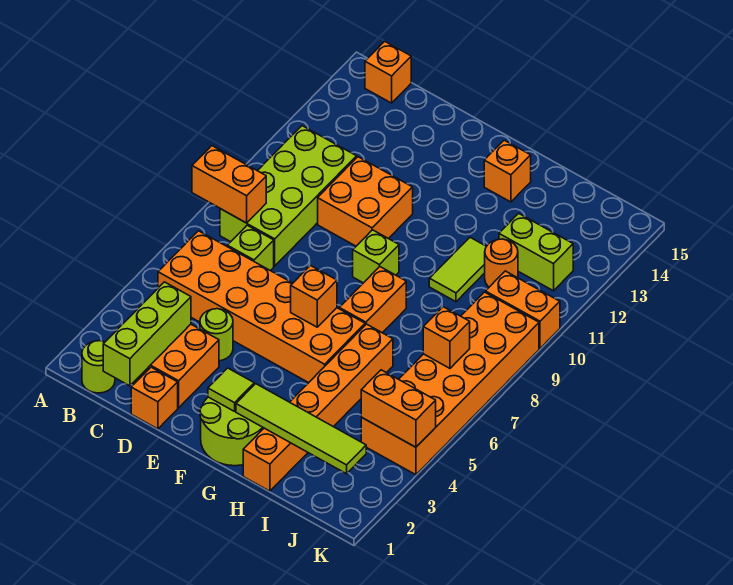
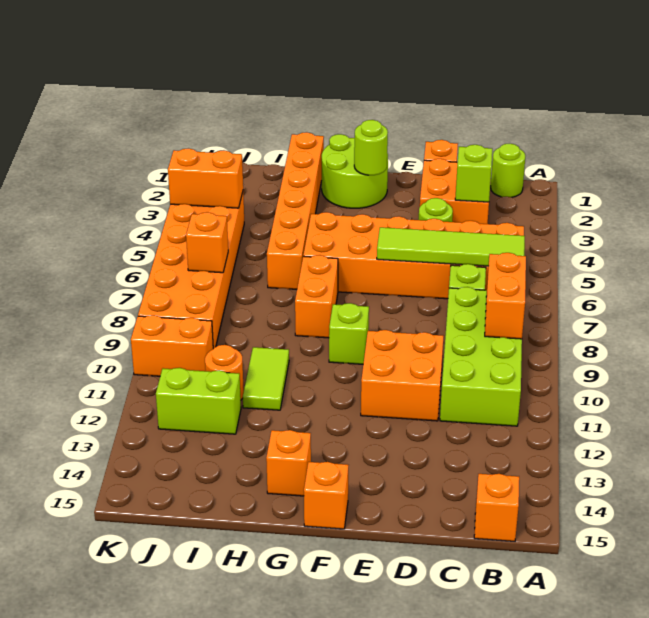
orange 1x2 brick [192,146,266,223] -> orange 1x2 brick turned to [485,253,526,339]
lime 1x3 brick [103,282,191,386] -> lime 1x1 brick [455,145,492,202]
lime 1x1 tile [208,368,254,411] -> lime 1x1 round brick [354,120,388,175]
orange 1x1 brick [291,266,337,327] -> orange 1x1 brick moved to [304,462,349,529]
lime 1x4 tile [236,384,366,474] -> lime 1x4 tile moved to [377,227,525,266]

